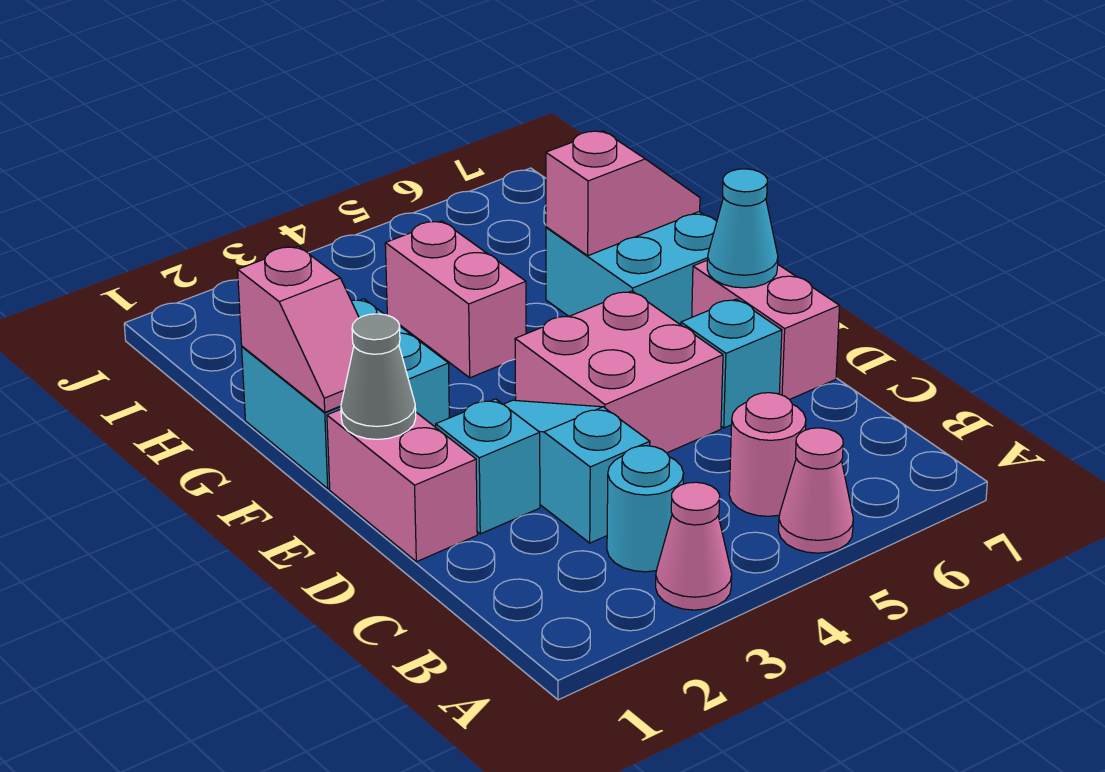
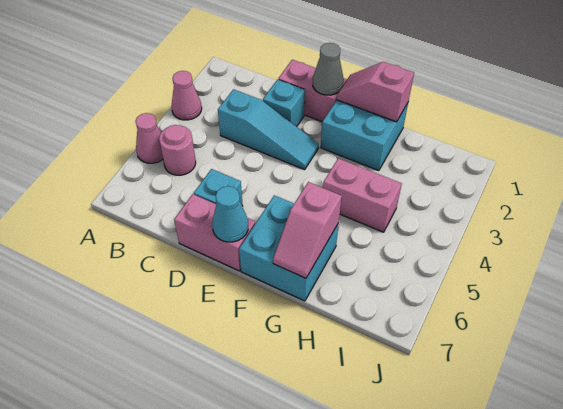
cyan 1x1 round brick [607,446,684,572] -> none
pink 2x2 brick [515,291,723,453] -> none

